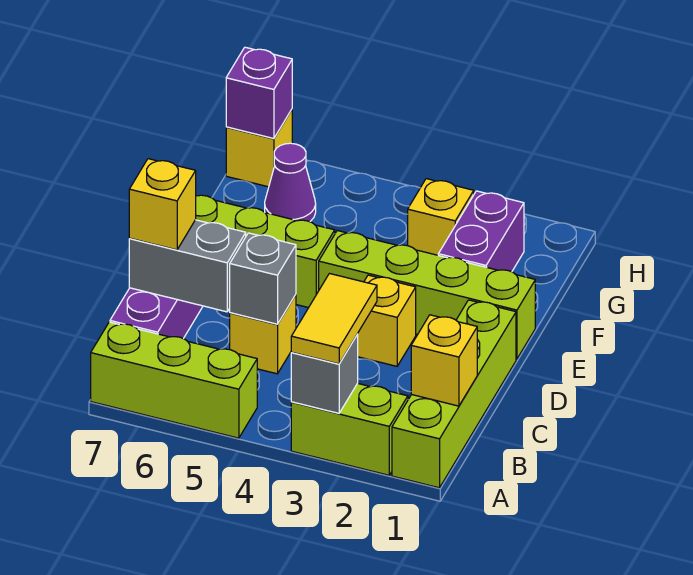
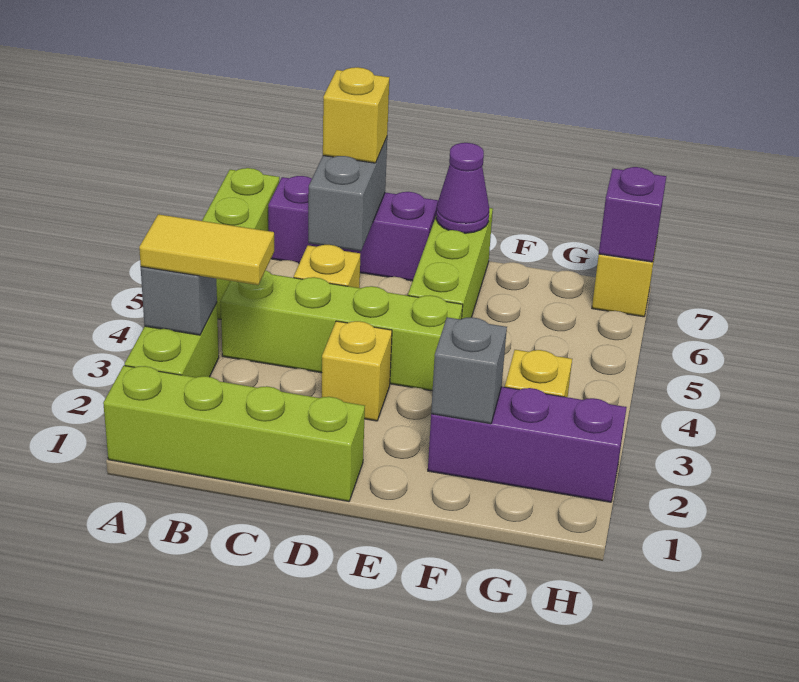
yellow 1x1 brick [411,315,477,406] -> none
grey 1x1 brick [230,233,296,324] -> grey 1x1 brick moved to [431,317,507,424]
lime 1x4 brick [319,231,535,359] -> lime 1x4 brick turned to [221,270,463,391]
purple 1x2 brick [438,191,524,272] -> purple 1x3 brick [428,387,627,502]
purple 1x1 cone [265,143,316,222] -> purple 1x1 cone moved to [436,143,489,233]

